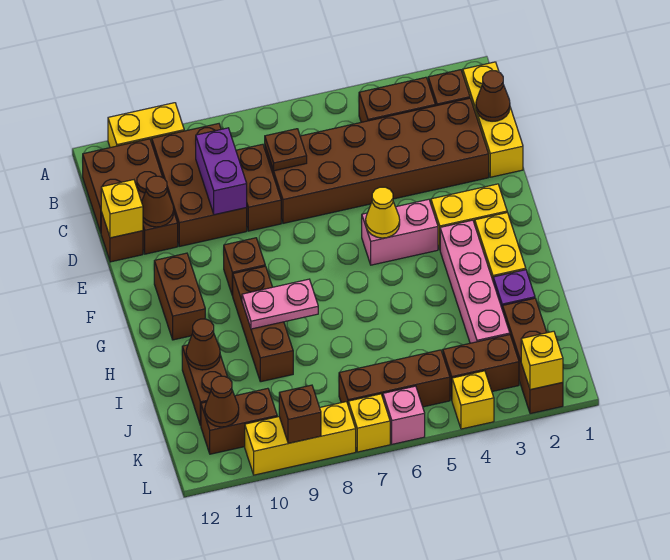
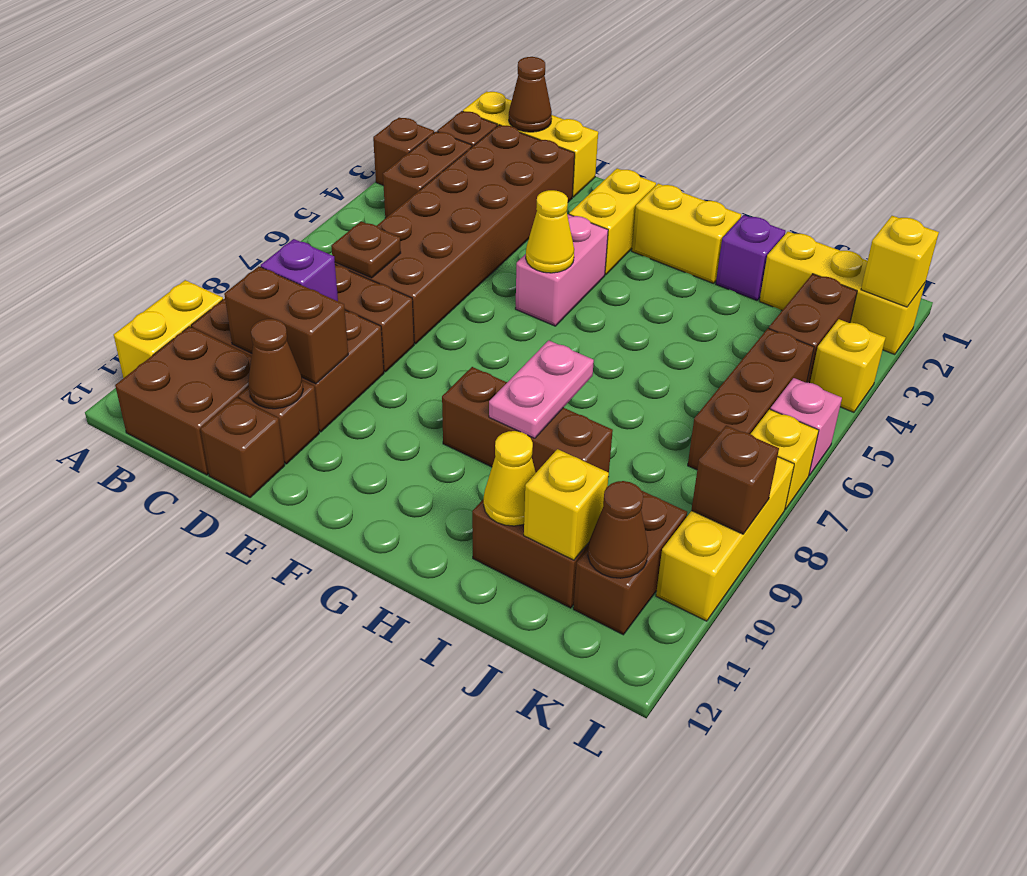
purple 1x2 brick [196,128,247,215] -> purple 1x1 brick [261,239,338,301]
yellow 1x1 brick [101,180,143,238] -> yellow 1x1 brick moved to [524,449,609,560]
brown 1x1 brick [224,238,265,296] -> brown 1x1 brick moved to [373,118,434,186]
brown 1x2 brick [154,253,205,340] -> brown 1x2 brick moved to [224,266,348,384]
pink 1x4 brick [440,220,510,343] -> none
brown 1x1 cone [186,319,220,370] -> yellow 1x1 cone [484,431,536,526]
brown 1x3 brick [503,298,563,414] -> yellow 1x3 brick [760,232,925,355]

